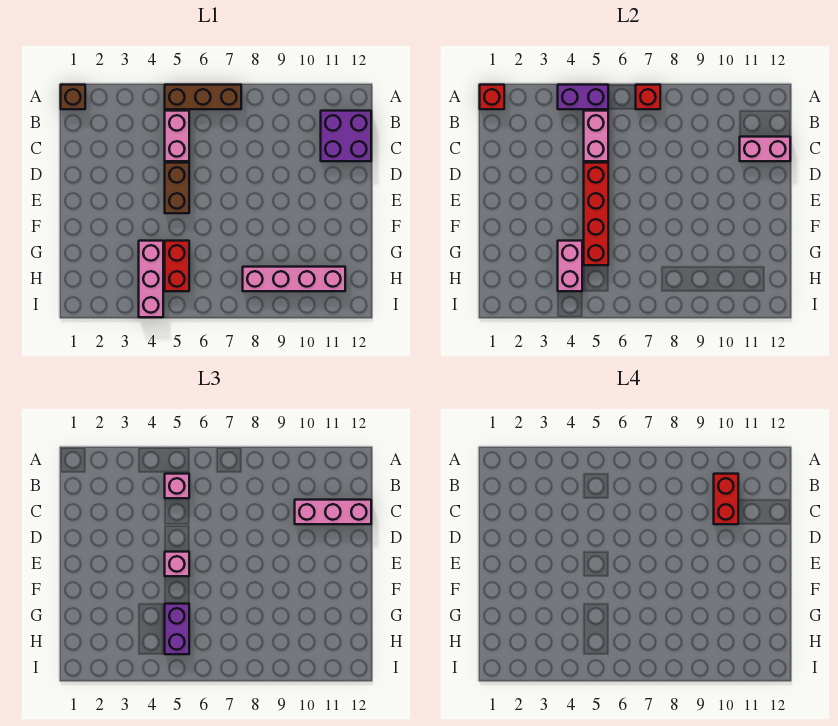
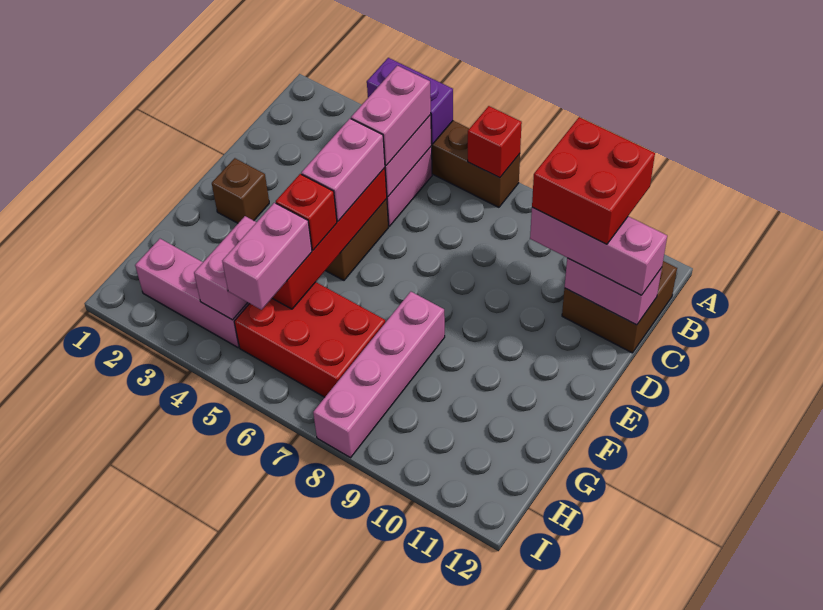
brown 1x1 brick [61,85,85,109] -> brown 1x1 brick moved to [212,158,269,223]
red 1x1 brick [480,85,504,109] -> red 1x1 brick moved to [276,174,337,250]
pink 1x1 brick [165,474,189,498] -> pink 1x2 brick [351,66,431,166]
red 1x2 brick [714,474,738,524] -> red 2x2 brick [532,117,655,244]
purple 2x2 brick [321,111,371,161] -> brown 2x2 brick [562,261,677,353]
pink 1x1 brick [165,552,189,576] -> pink 1x2 brick [301,119,385,221]
pink 1x3 brick [139,241,163,317] -> pink 1x3 brick turned to [135,239,250,348]
red 1x2 brick [165,241,189,291] -> red 2x3 brick [234,282,385,397]
purple 1x2 brick [165,604,189,654] -> pink 1x2 brick [222,203,312,310]
pink 1x4 brick [243,267,345,291] -> pink 1x4 brick turned to [313,292,445,458]

